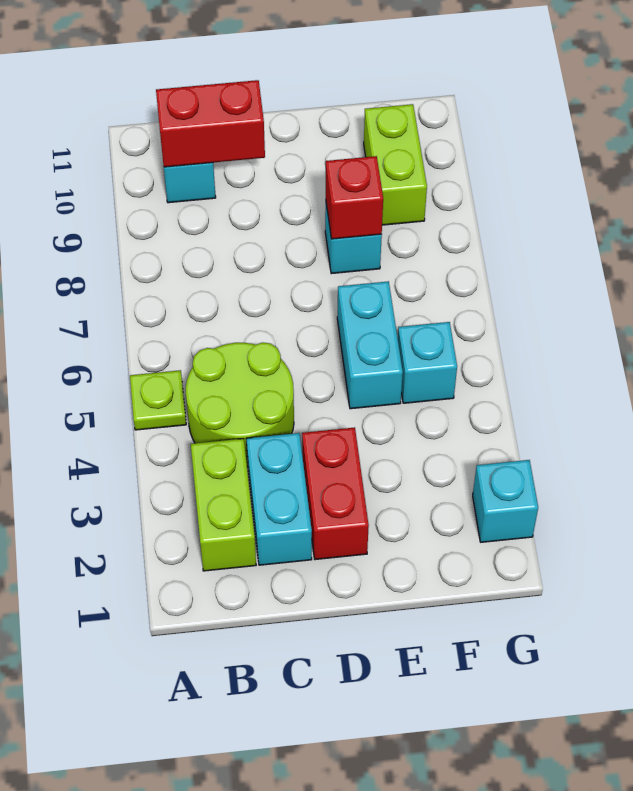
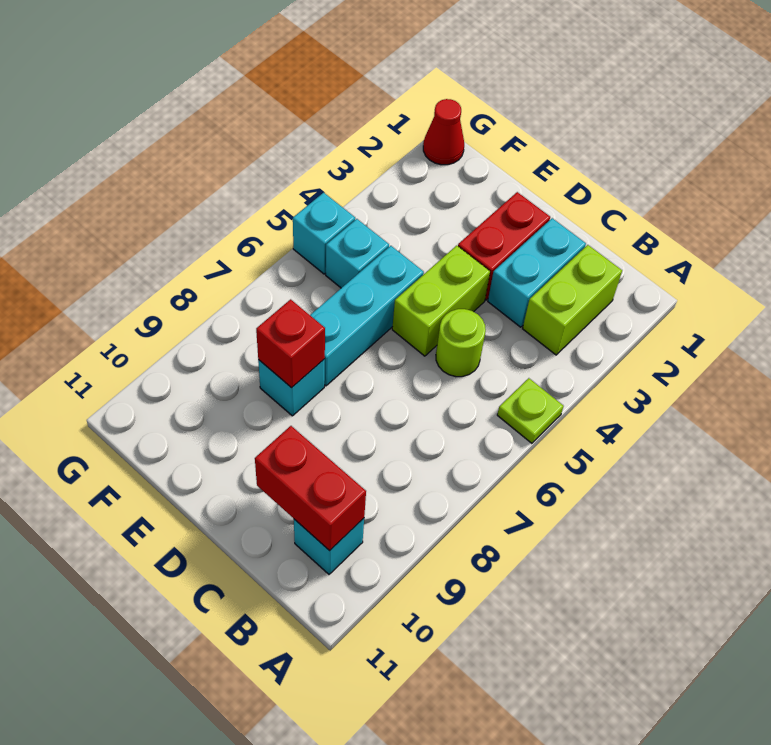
lime 2x2 round brick [186,342,294,467] -> lime 1x1 round brick [436,309,486,377]
cyan 1x2 brick [337,281,403,409] -> cyan 1x3 brick [310,246,424,386]
lime 1x2 brick [364,104,427,225] -> lime 1x2 brick moved to [392,246,490,356]
none -> red 1x1 cone [423,99,464,165]
cyan 1x1 brick [473,460,538,542] -> cyan 1x1 brick moved to [293,193,355,274]

